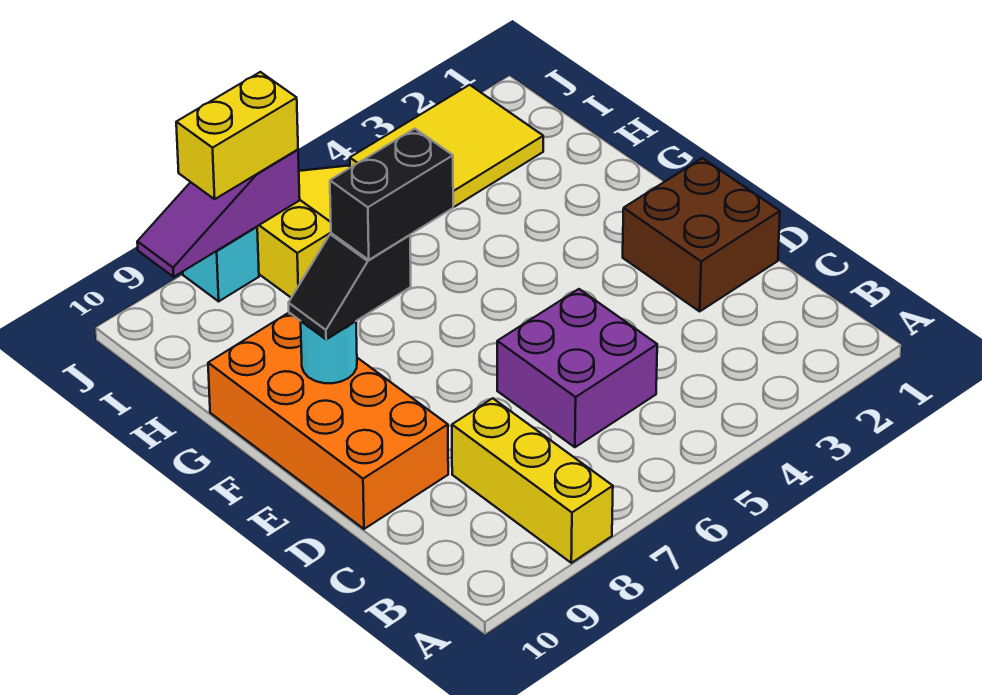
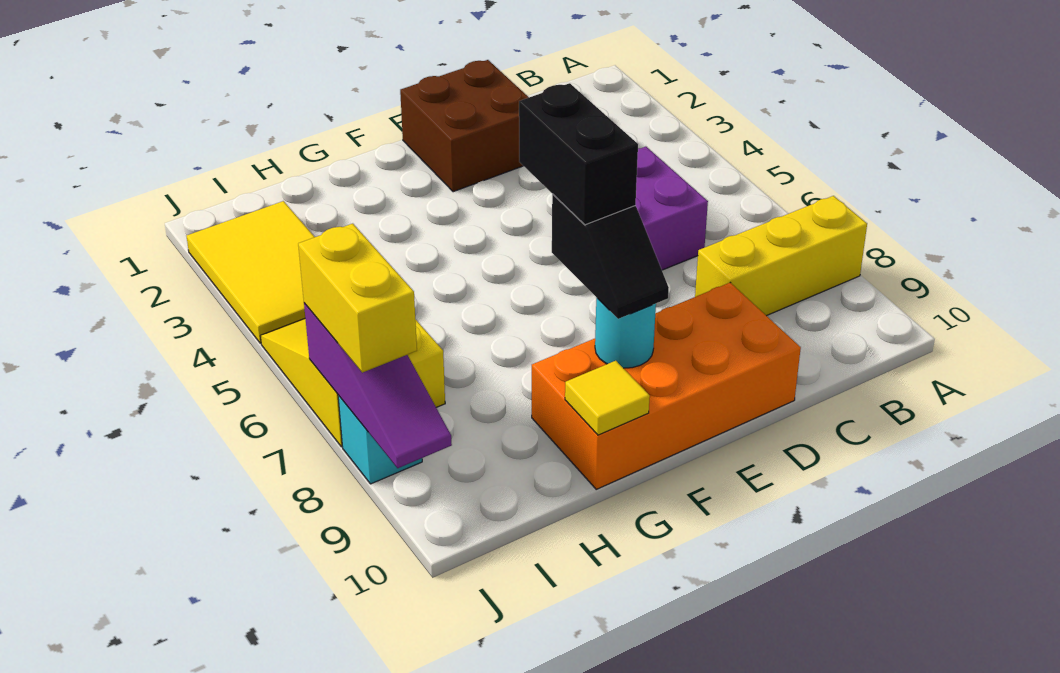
none -> yellow 1x1 tile [565,361,650,435]

